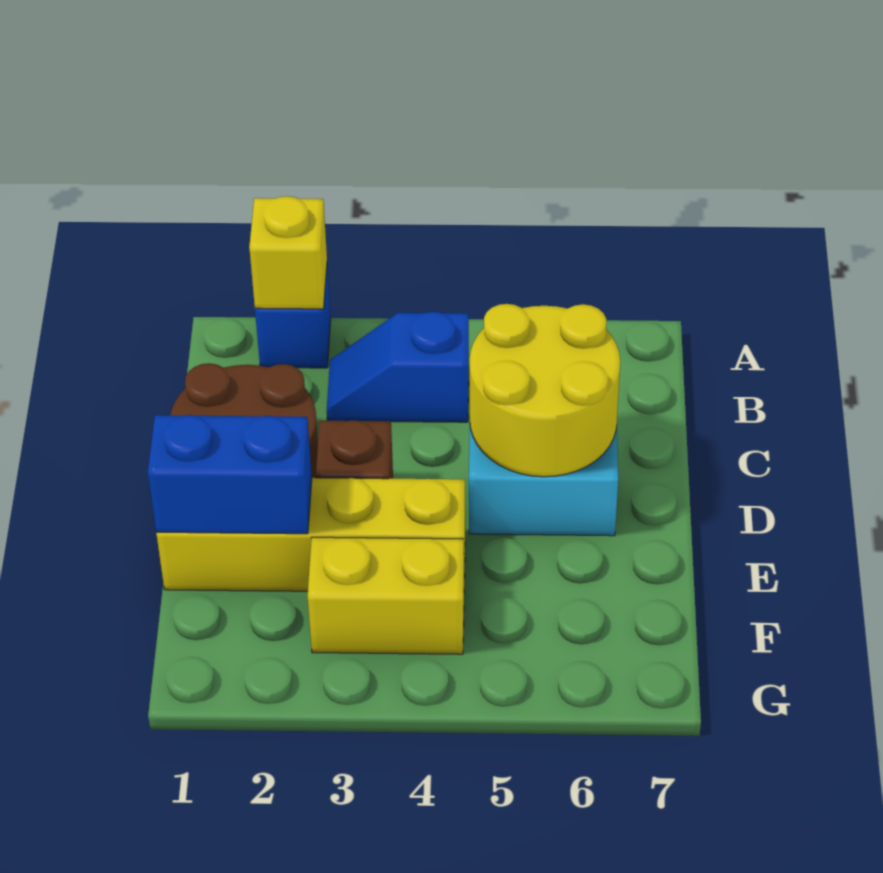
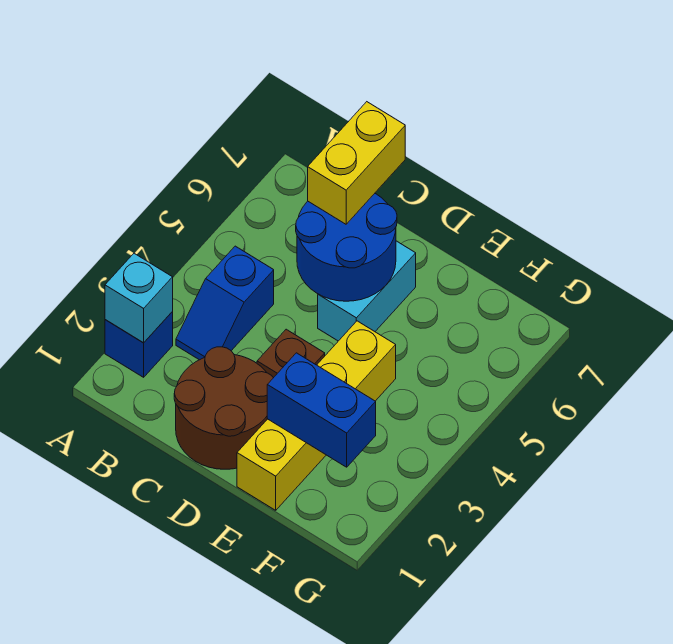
yellow 1x1 brick [249,196,327,309] -> cyan 1x1 brick [105,253,173,343]
yellow 2x2 round brick [470,304,620,477] -> blue 2x2 round brick [296,194,397,301]
blue 1x2 brick [148,415,312,534] -> blue 1x2 brick turned to [267,353,376,467]
yellow 1x2 brick [307,537,464,654] -> yellow 1x2 brick moved to [308,102,405,224]

